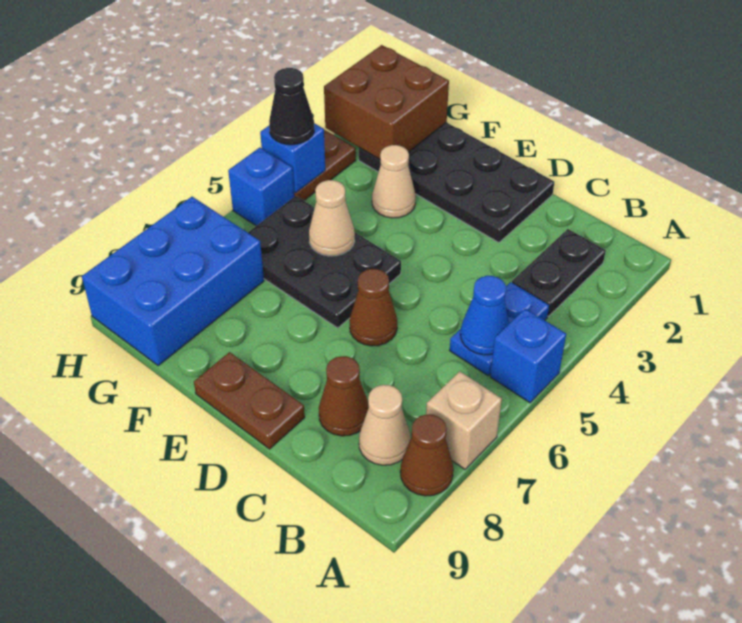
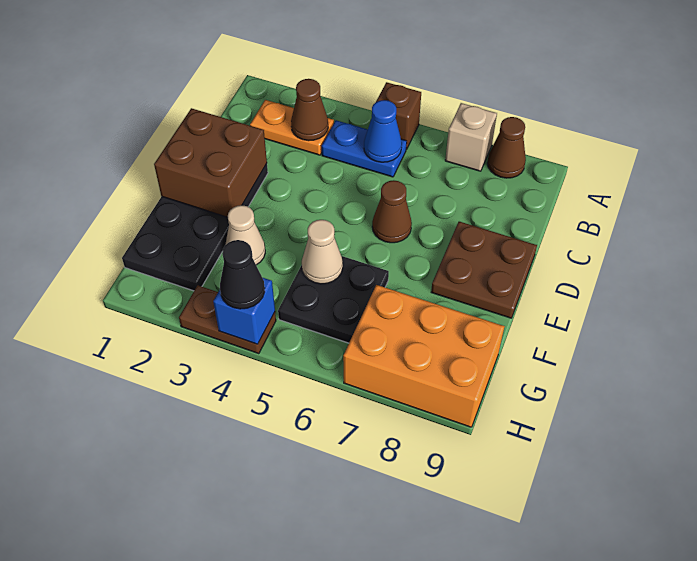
blue 1x1 brick [490,309,566,403] -> brown 1x1 brick [376,82,421,150]
black 1x2 plate [512,229,606,316] -> orange 1x2 plate [250,100,334,155]
tan 1x1 cone [359,385,411,465] -> none
brown 1x1 cone [319,356,369,436] -> brown 1x1 cone moved to [291,79,328,141]
brown 1x2 plate [194,352,305,449] -> brown 2x2 plate [431,222,537,318]
black 2x3 plate [248,196,401,328] -> black 2x2 plate [278,256,389,343]
brown 2x2 brick [324,45,449,159] -> brown 2x2 brick moved to [154,108,267,217]
blue 2x3 brick [82,197,264,366] -> orange 2x3 brick [343,285,505,427]
blue 1x1 brick [228,148,294,226] -> none

